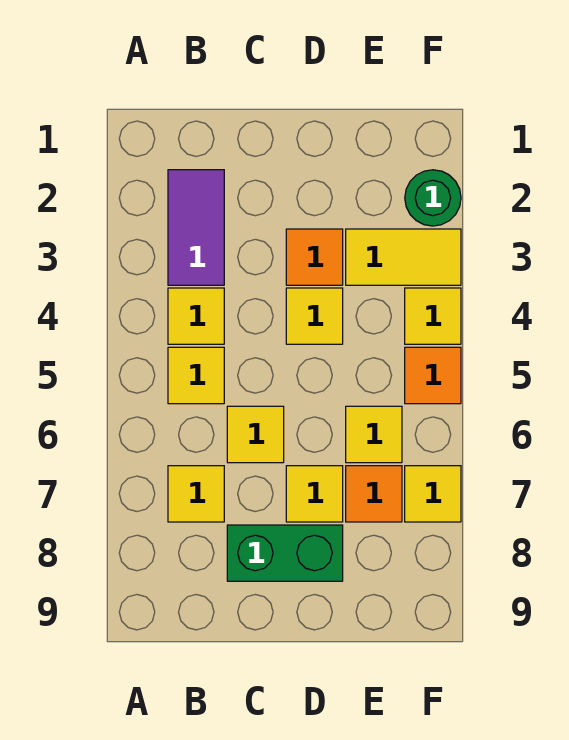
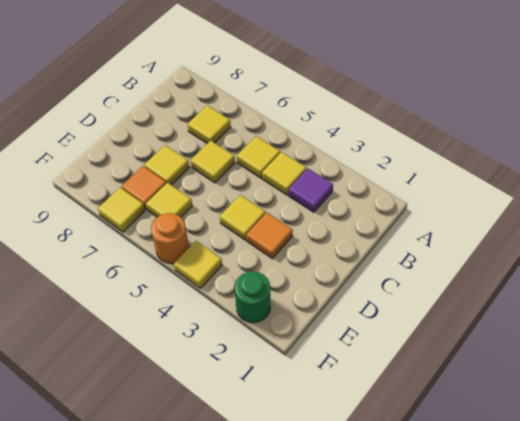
purple 1x2 tile [168,170,224,285] -> purple 1x1 tile [288,169,333,212]
green 1x2 brick [227,525,343,581] -> none
yellow 1x2 tile [346,229,461,285] -> none
orange 1x1 tile [405,347,461,404] -> orange 1x1 round brick [151,213,189,263]

